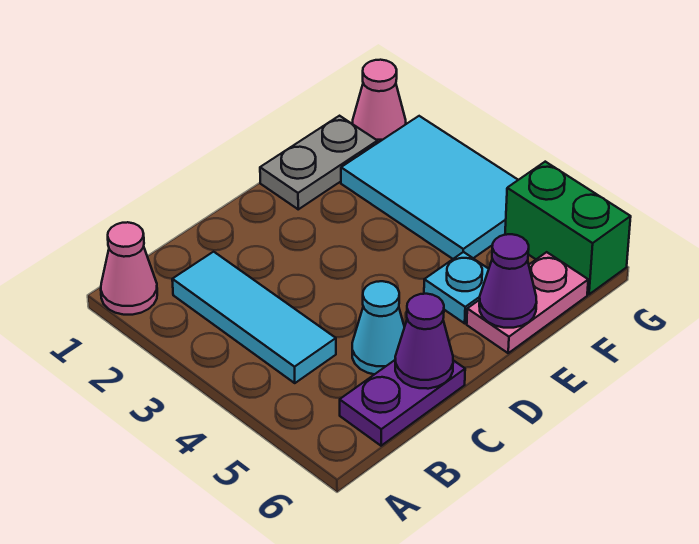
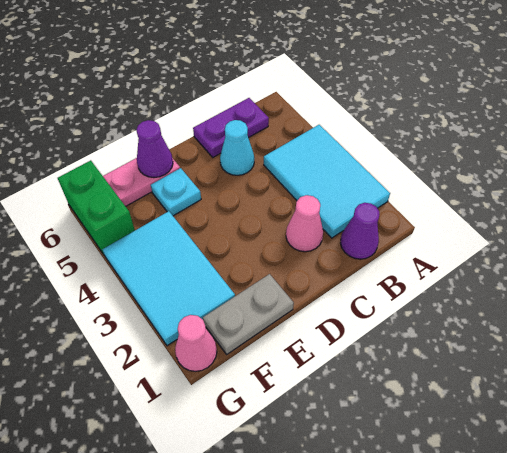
pink 1x1 cone [101,222,157,315] -> pink 1x1 cone moved to [286,195,323,252]
cyan 1x3 tile [172,252,336,383] -> cyan 2x3 tile [264,125,390,238]
purple 1x1 cone [395,294,453,389] -> purple 1x1 cone moved to [341,203,379,259]

